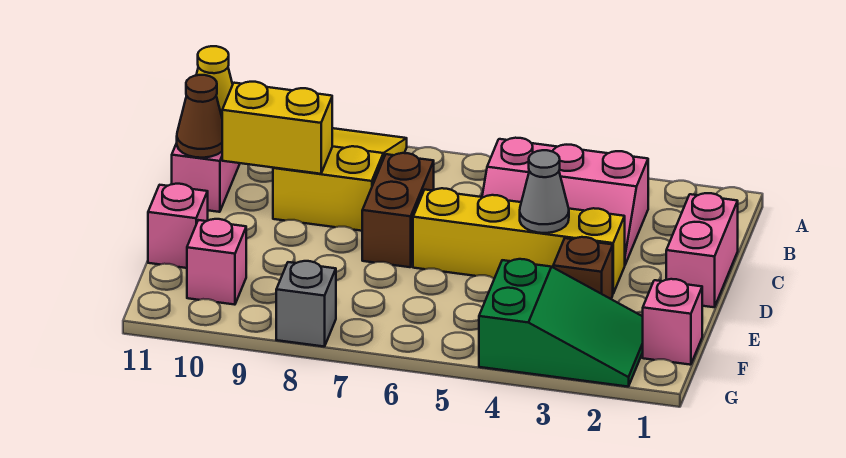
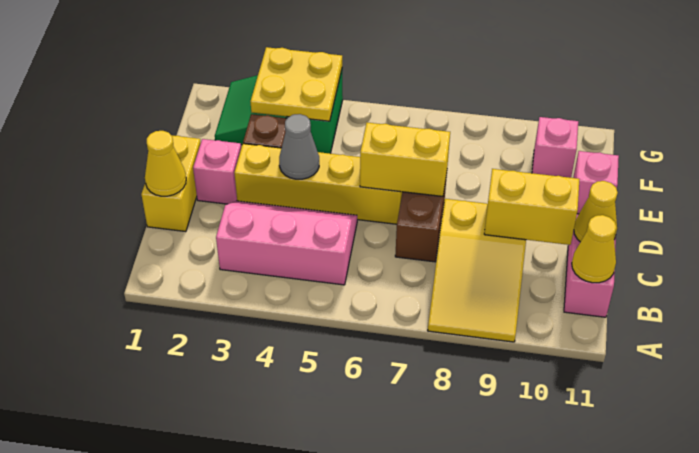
pink 1x2 brick [666,193,738,307] -> yellow 1x2 brick [141,135,201,232]
none -> yellow 1x1 cone [145,131,186,196]
brown 1x1 cone [177,75,222,158] -> yellow 1x1 cone [574,181,618,242]
none -> yellow 1x2 brick [360,122,450,196]
pink 1x1 brick [643,279,702,365] -> pink 1x1 brick moved to [193,139,241,204]
none -> yellow 2x2 plate [251,47,342,121]
grey 1x1 brick [276,261,336,347] -> none

